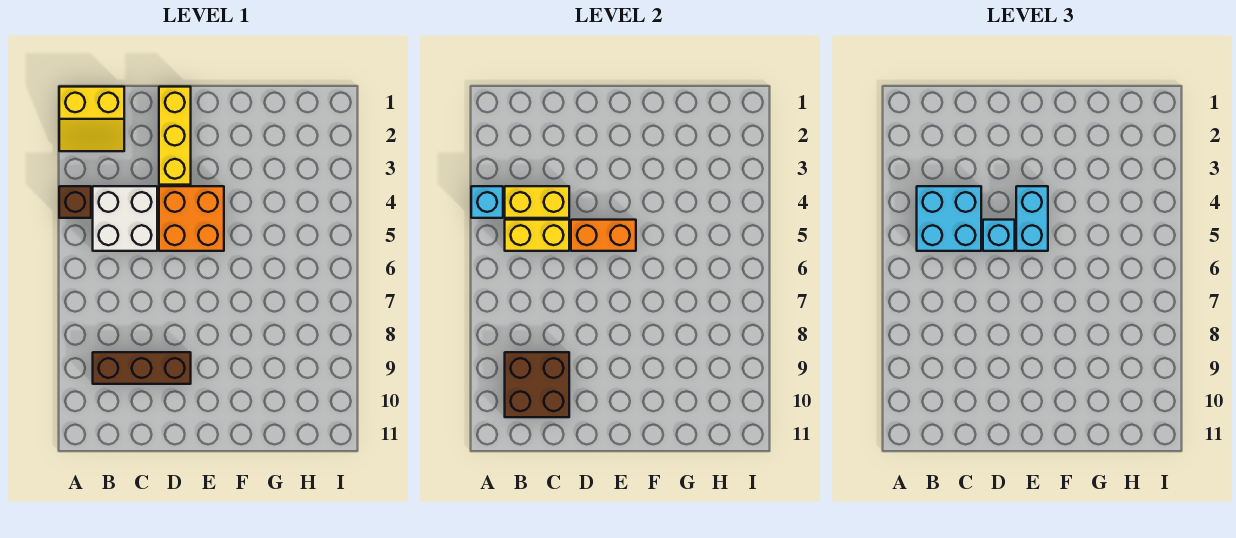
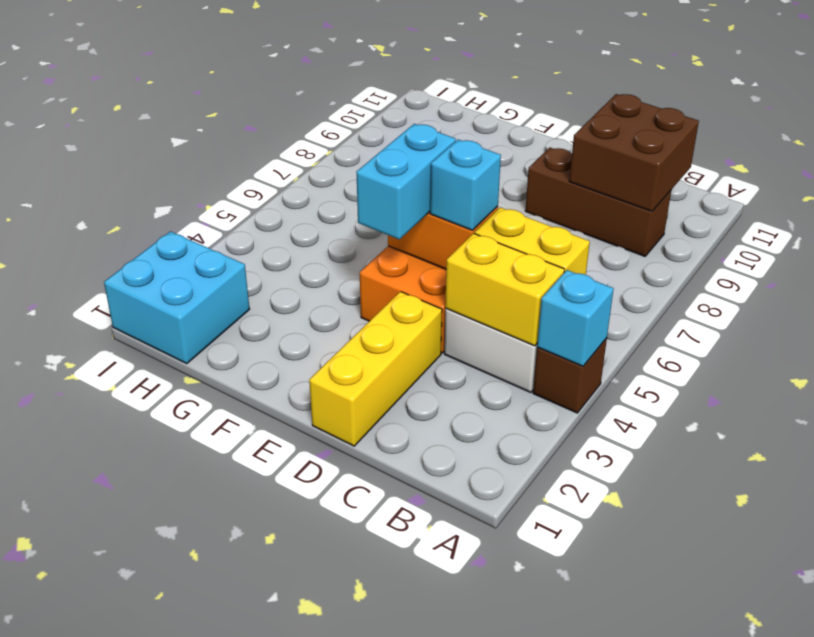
yellow 2x2 slope [59,87,124,151] -> none
cyan 2x2 brick [917,186,981,251] -> cyan 2x2 brick moved to [104,231,250,364]

